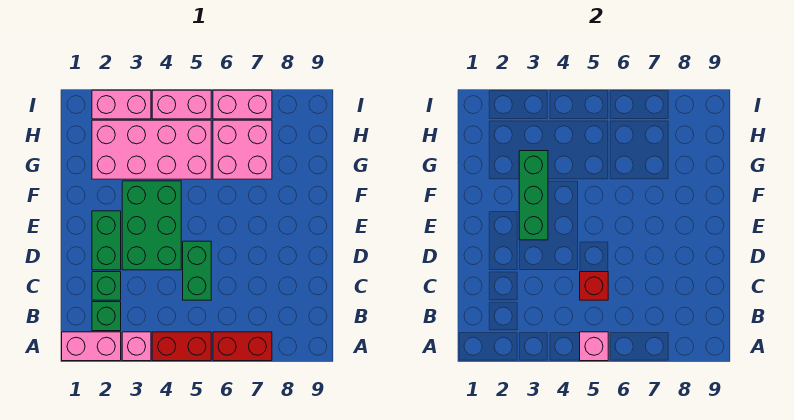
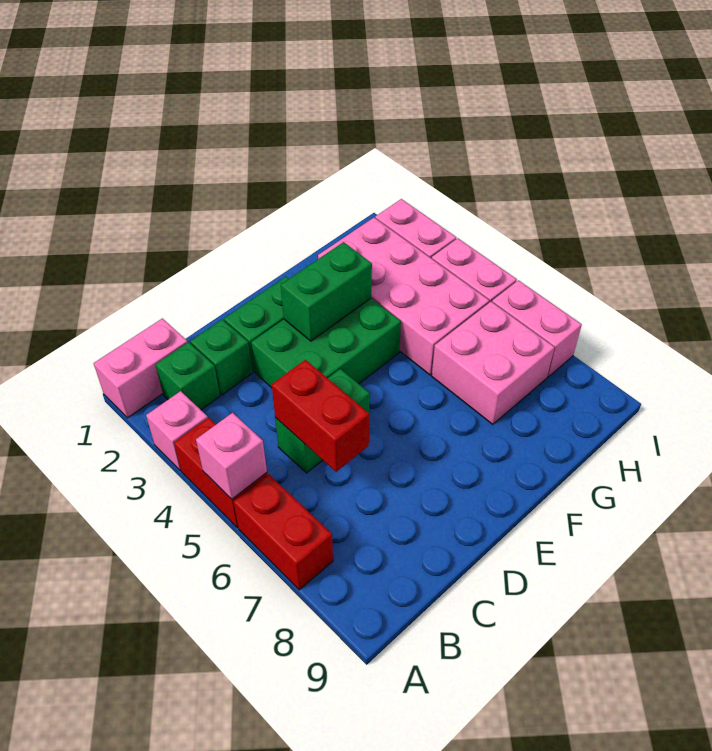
pink 1x2 brick [62,332,121,361] -> pink 1x2 brick turned to [94,318,188,418]
red 1x1 brick [580,272,608,300] -> red 1x2 brick [272,360,369,472]
green 1x3 brick [519,151,548,240] -> green 1x2 brick [281,242,372,341]

